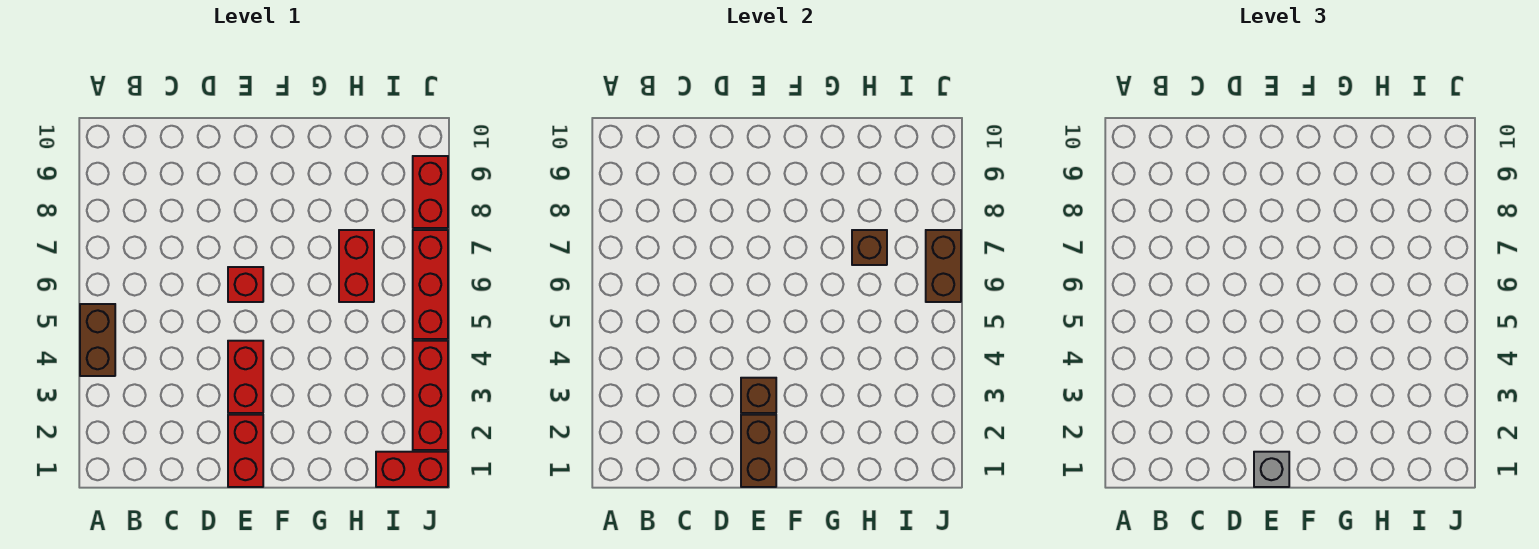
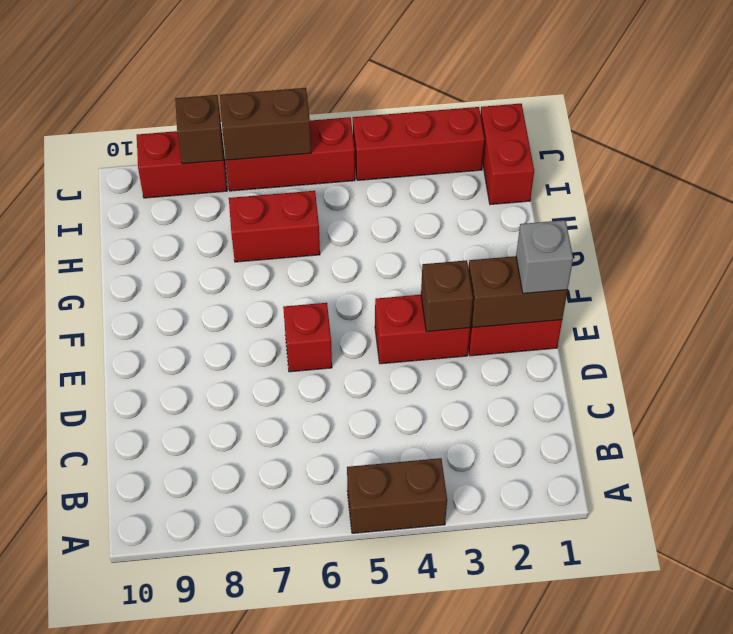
brown 1x1 brick [852,230,887,265] -> brown 1x1 brick moved to [175,95,224,164]

